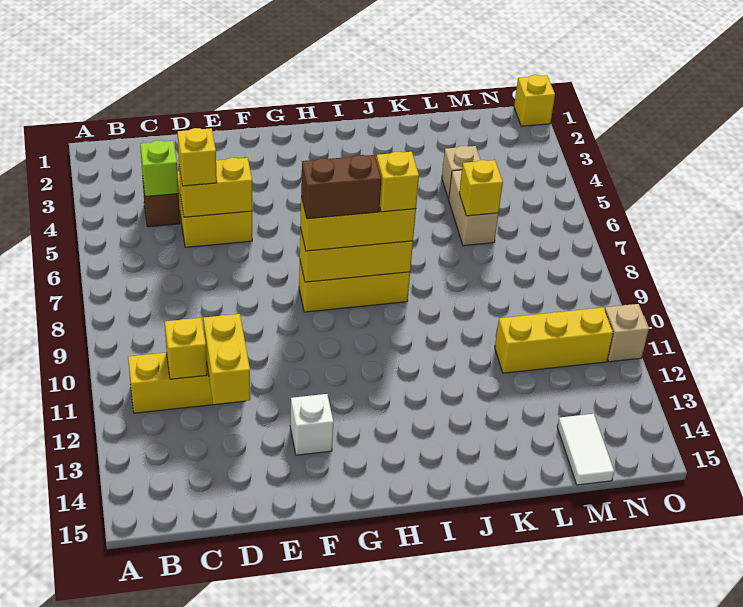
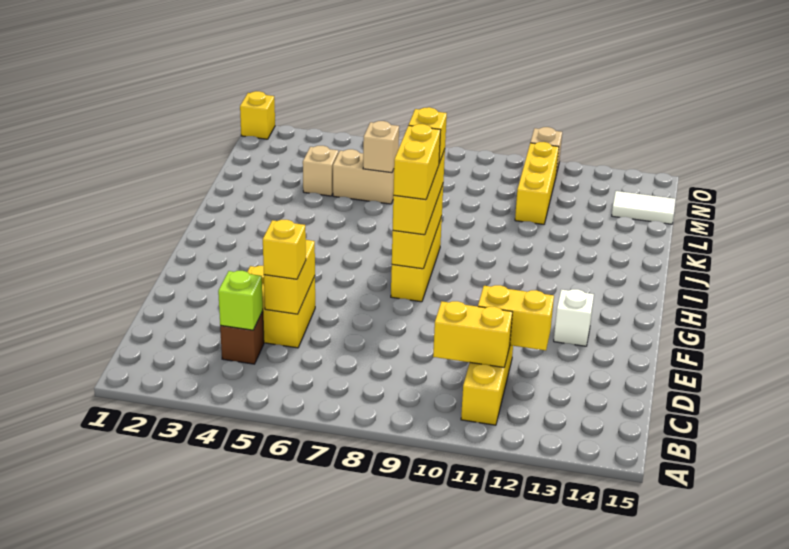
yellow 1x1 brick [165,318,207,379] -> yellow 1x2 brick [433,301,512,367]
brown 1x2 brick [301,155,382,219] -> yellow 1x2 brick [393,124,441,200]
yellow 1x1 brick [459,160,503,216] -> tan 1x1 brick [363,121,399,173]

